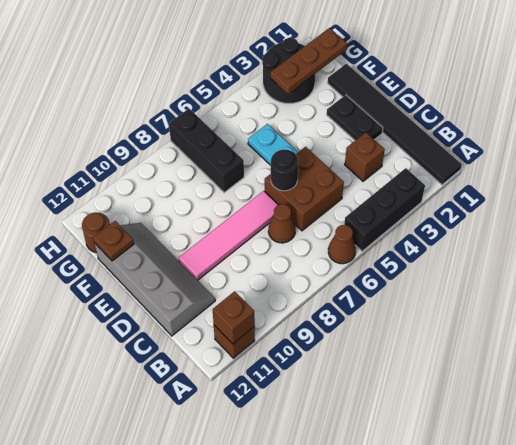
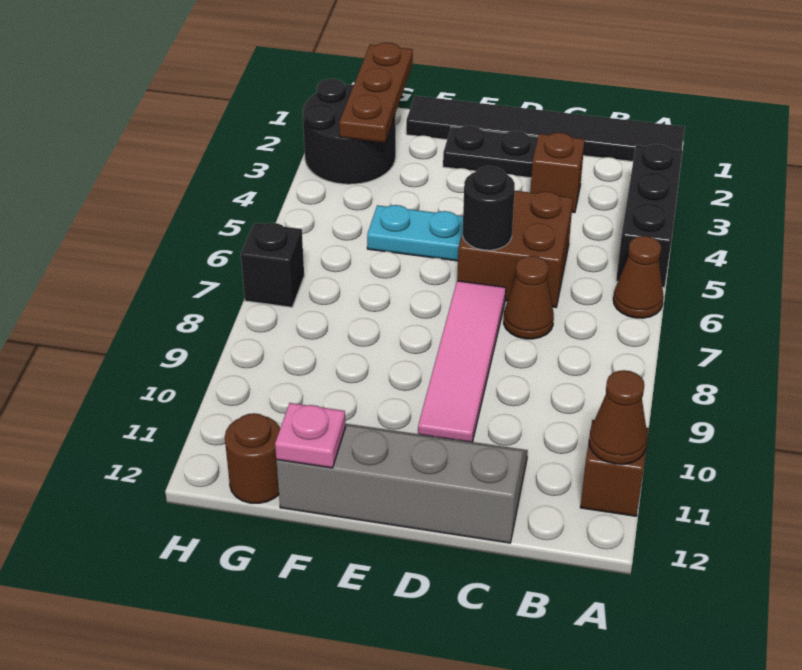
brown 1x1 brick [213,291,255,344] -> brown 1x1 cone [589,370,648,464]
black 1x3 brick [169,109,244,192] -> black 1x1 brick [241,223,304,307]
brown 1x1 plate [93,221,134,261] -> pink 1x1 plate [275,403,346,468]

